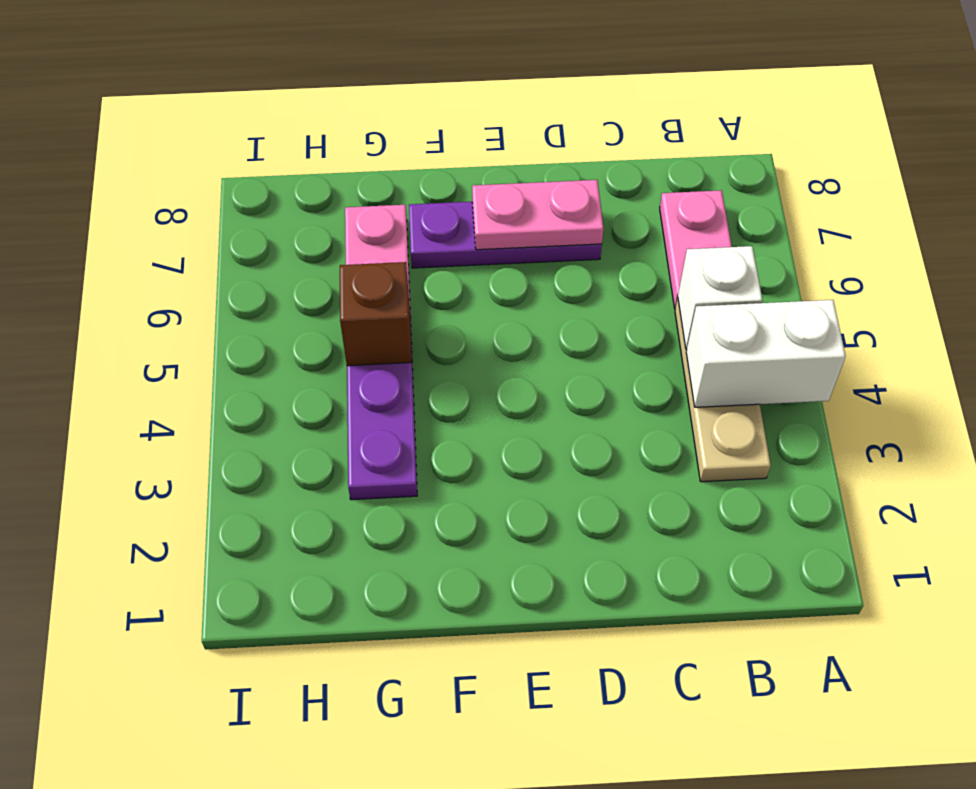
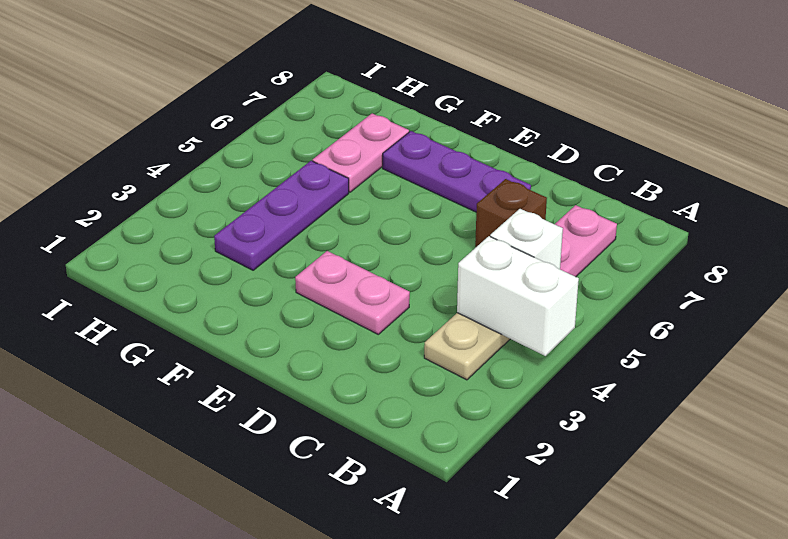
pink 1x2 plate [472,180,604,250] -> pink 1x2 plate moved to [295,251,410,334]
brown 1x1 brick [340,262,412,366] -> brown 1x1 brick moved to [475,179,547,248]

